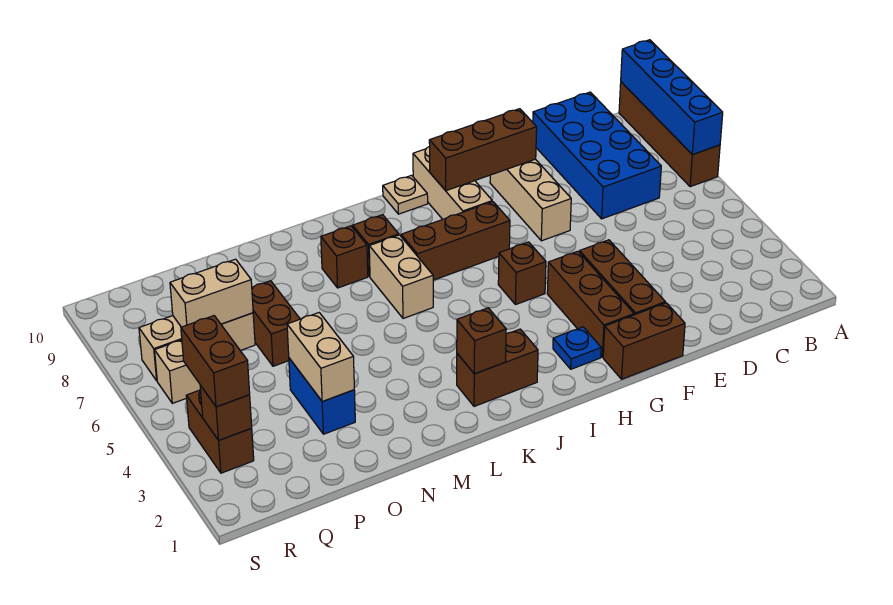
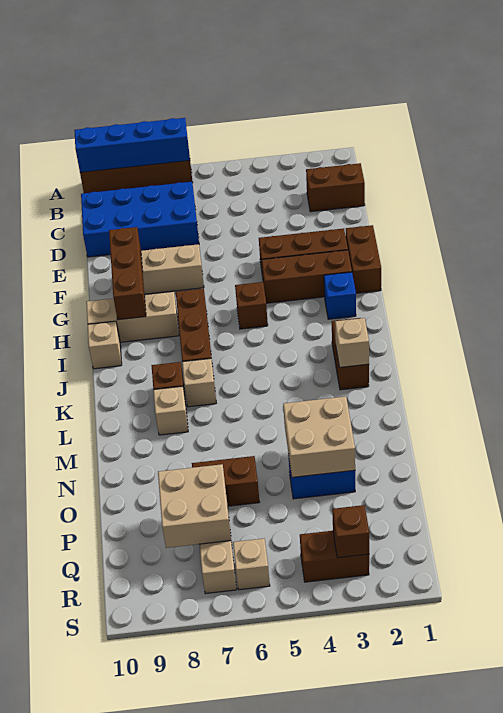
blue 1x1 plate [553,327,601,369] -> blue 1x1 brick [324,272,356,319]
tan 1x1 plate [383,175,428,214] -> tan 1x1 brick [88,321,122,369]
brown 1x1 brick [457,308,506,374] -> tan 1x1 brick [335,318,369,367]
tan 1x2 brick [369,235,433,319] -> tan 1x1 brick [182,359,216,407]
brown 1x1 brick [321,226,368,288] -> tan 1x1 brick [153,386,188,435]
tan 1x2 brick [287,313,354,401] -> tan 2x2 brick [283,396,355,477]
tan 1x2 brick [170,259,253,327] -> tan 2x2 brick [158,464,231,548]
brown 1x2 brick [181,316,250,407] -> brown 1x2 brick moved to [306,163,365,212]

